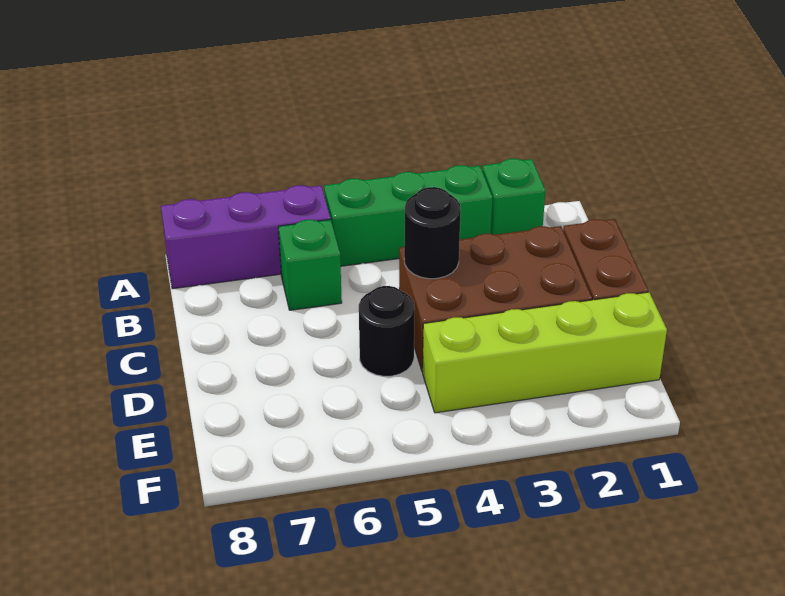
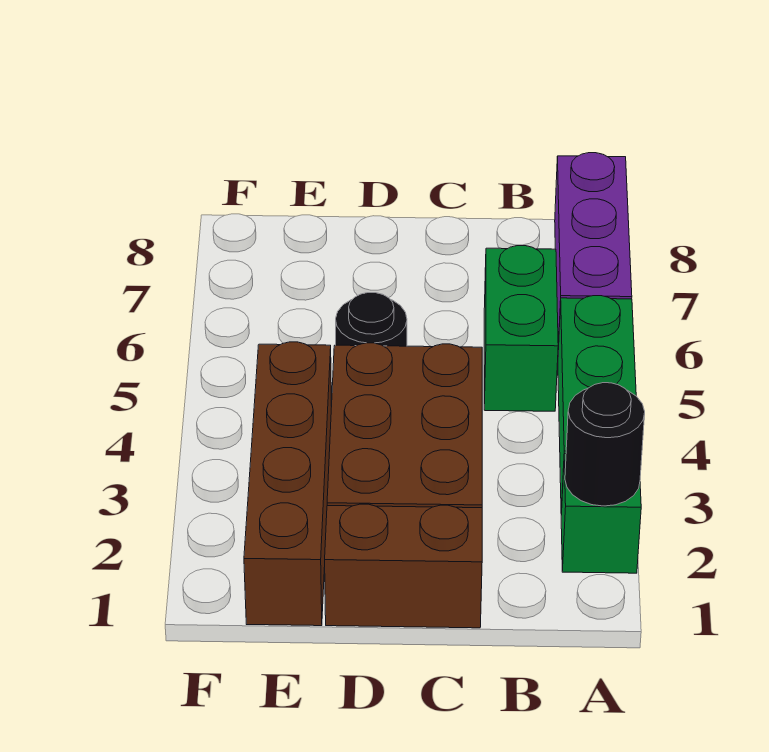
green 1x1 brick [278,219,342,310] -> green 1x2 brick [484,246,558,411]
black 1x1 round brick [404,187,461,279] -> black 1x1 round brick moved to [565,383,645,506]
lime 1x4 brick [423,292,667,413] -> brown 1x4 brick [244,342,332,626]

